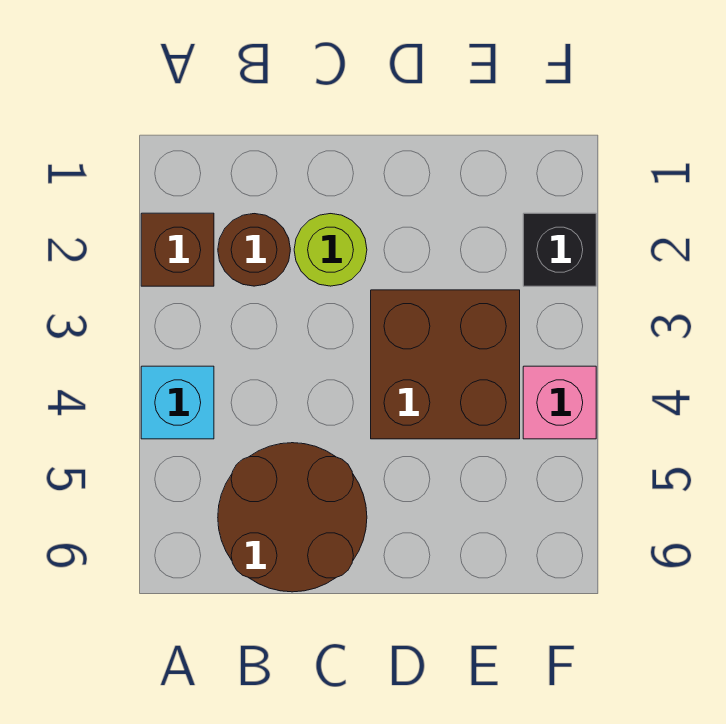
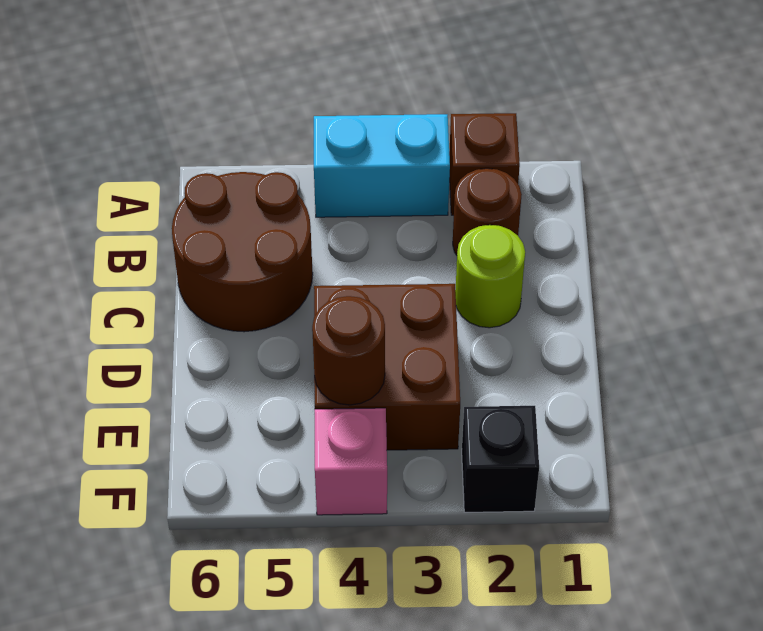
cyan 1x1 brick [141,366,214,439] -> cyan 1x2 brick [314,114,450,217]
none -> brown 1x1 round brick [312,296,385,405]

